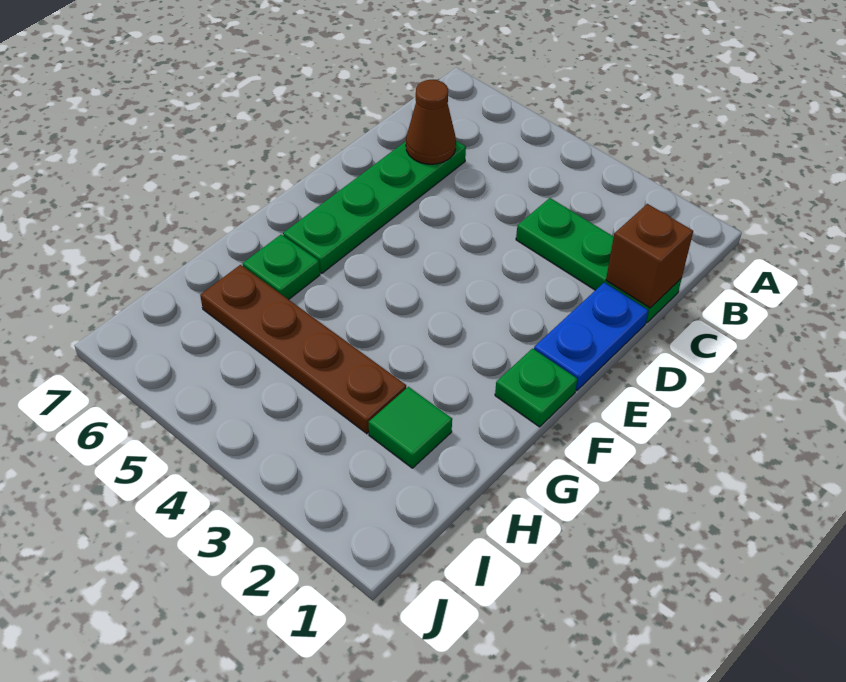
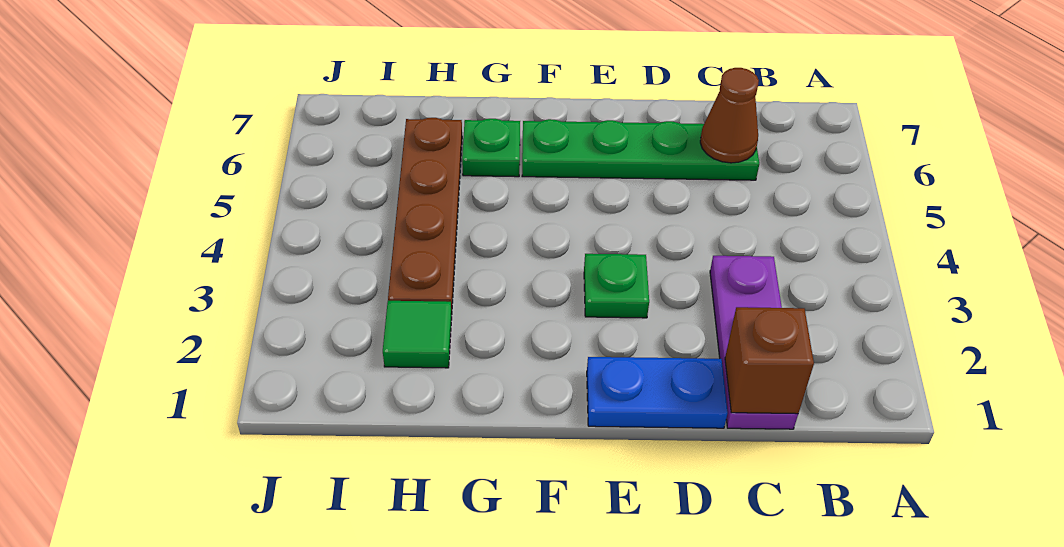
green 1x3 plate [516,198,682,323] -> purple 1x3 plate [710,256,798,429]
green 1x1 plate [495,348,577,427] -> green 1x1 plate moved to [584,254,649,318]

